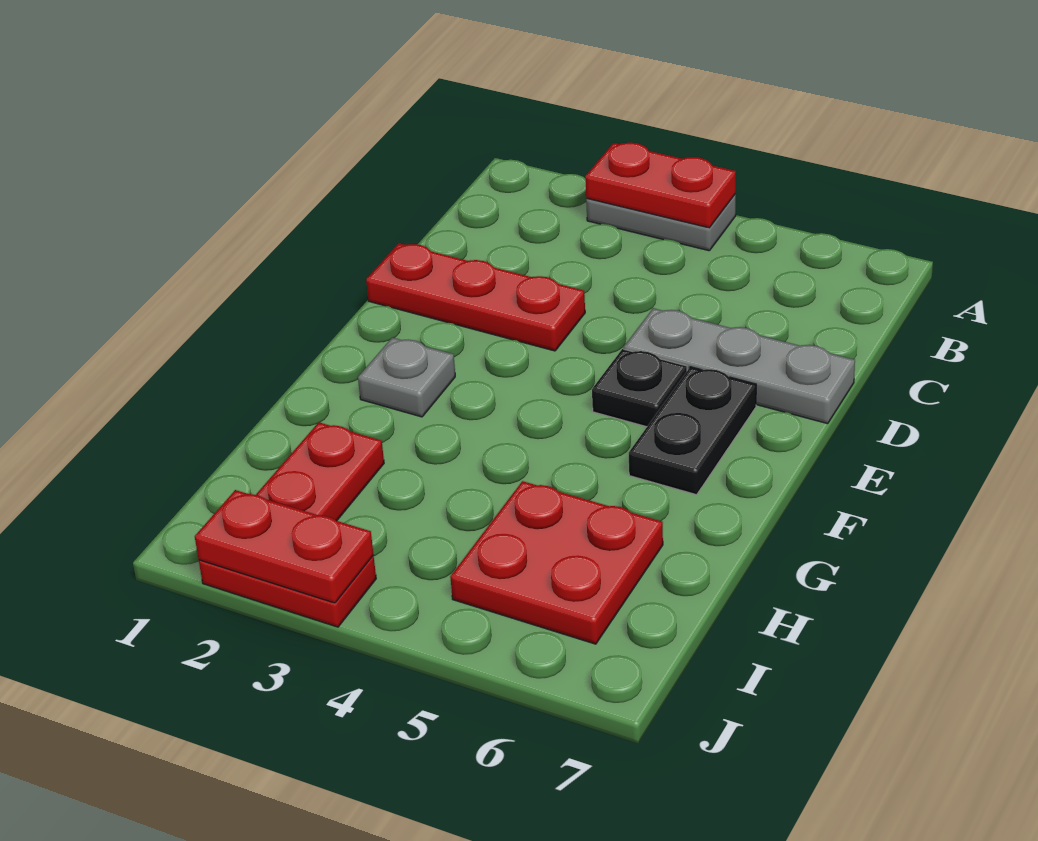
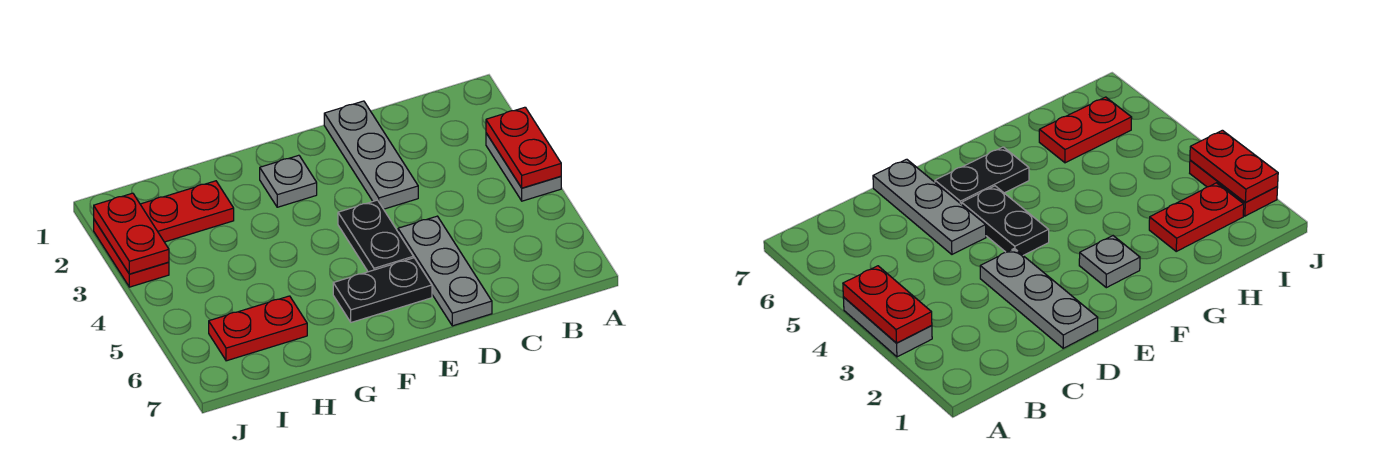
red 1x3 plate [366,243,585,351] -> grey 1x3 plate [324,101,418,209]
black 1x1 plate [592,349,687,427] -> black 1x2 plate [338,200,414,272]
red 2x2 plate [450,481,663,644] -> red 1x2 plate [209,296,307,361]

